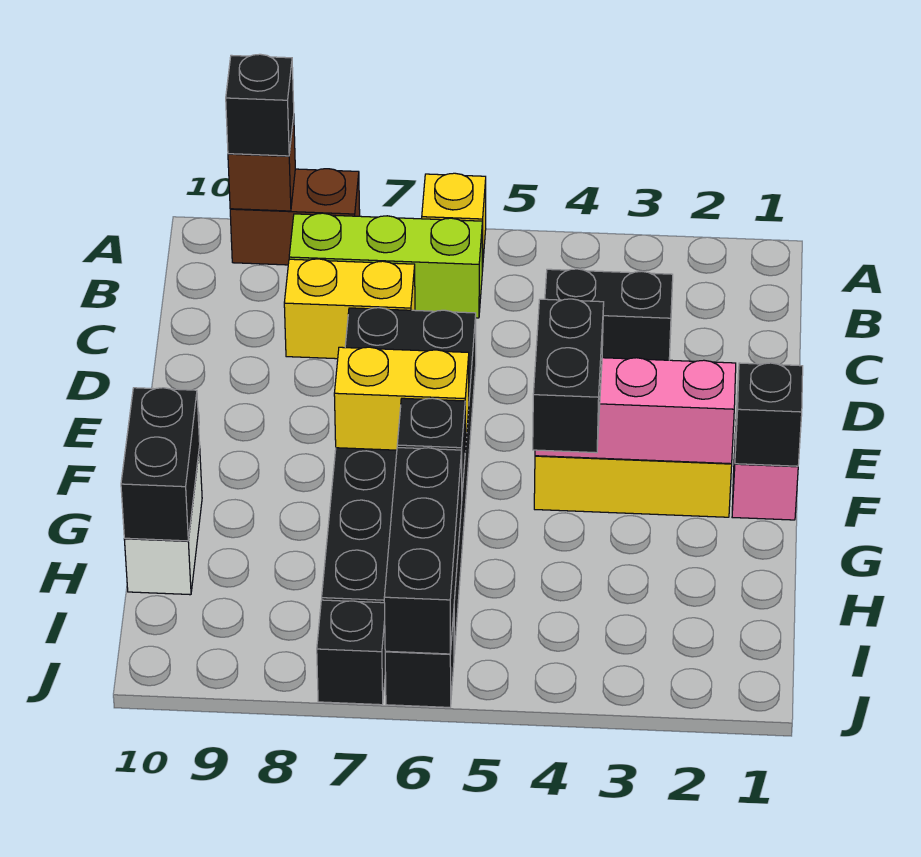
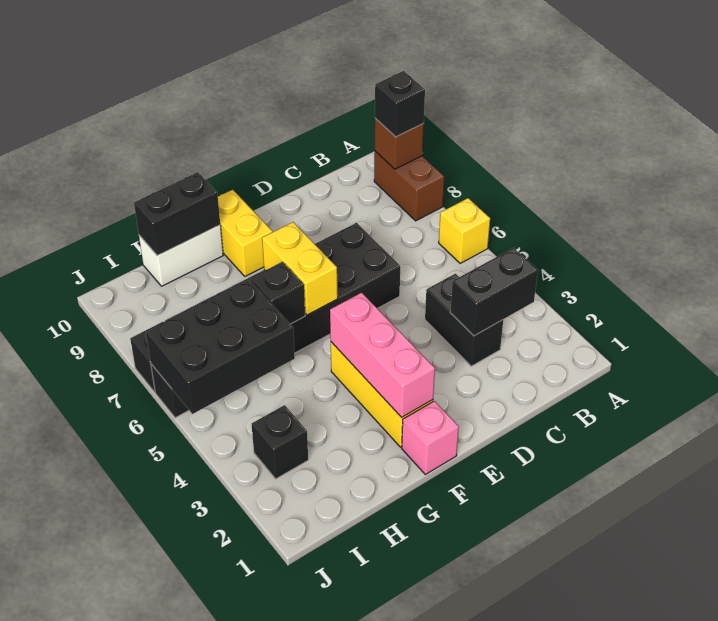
lime 1x3 brick [289,213,482,318] -> none
yellow 1x2 brick [284,259,415,359] -> yellow 1x2 brick moved to [218,190,272,276]
black 1x1 brick [735,363,803,466] -> black 1x1 brick moved to [252,405,308,479]
black 1x2 brick [533,299,604,453] -> black 1x2 brick moved to [450,248,538,336]
black 1x3 brick [384,448,462,654] -> black 2x3 brick [146,279,295,414]

